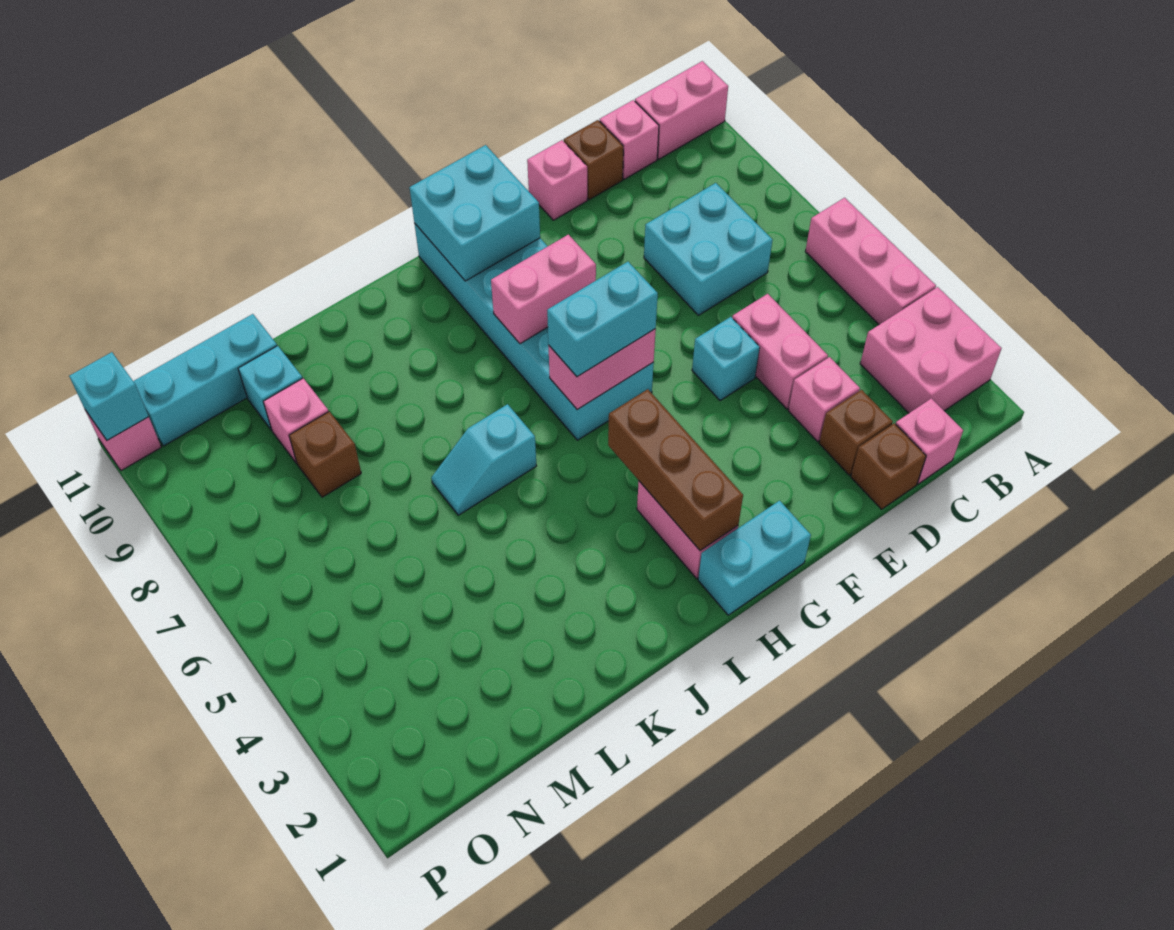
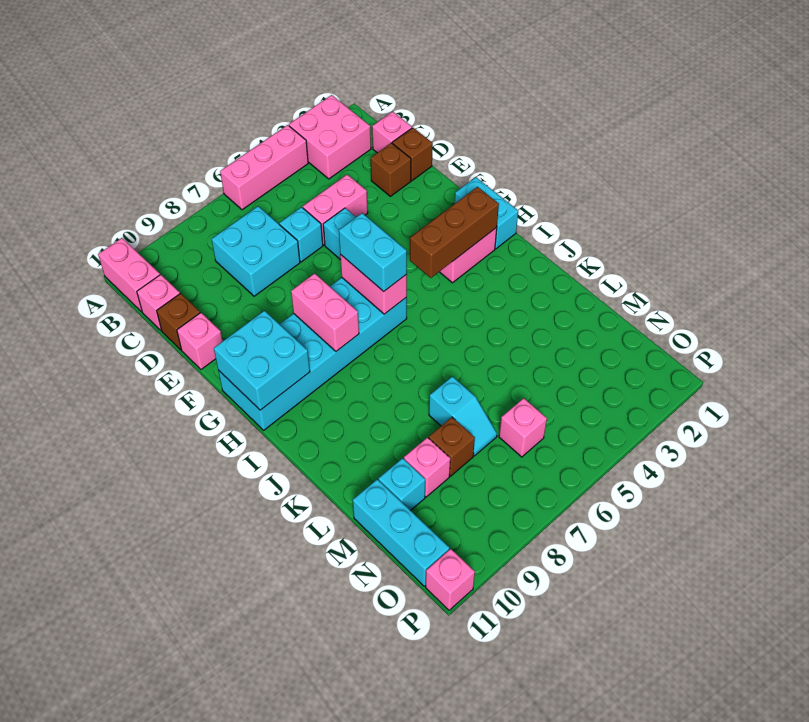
pink 1x1 brick [788,357,860,442] -> pink 1x1 brick moved to [499,398,547,457]
cyan 1x2 slope [431,404,536,515] -> cyan 1x2 slope moved to [429,376,497,456]
cyan 1x1 brick [69,352,149,440] -> cyan 1x1 brick moved to [279,207,323,262]

